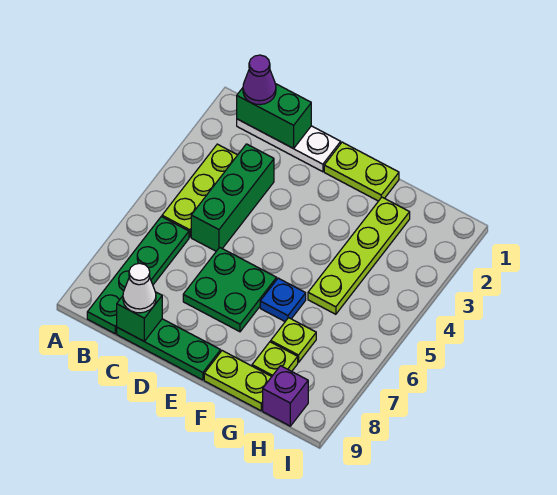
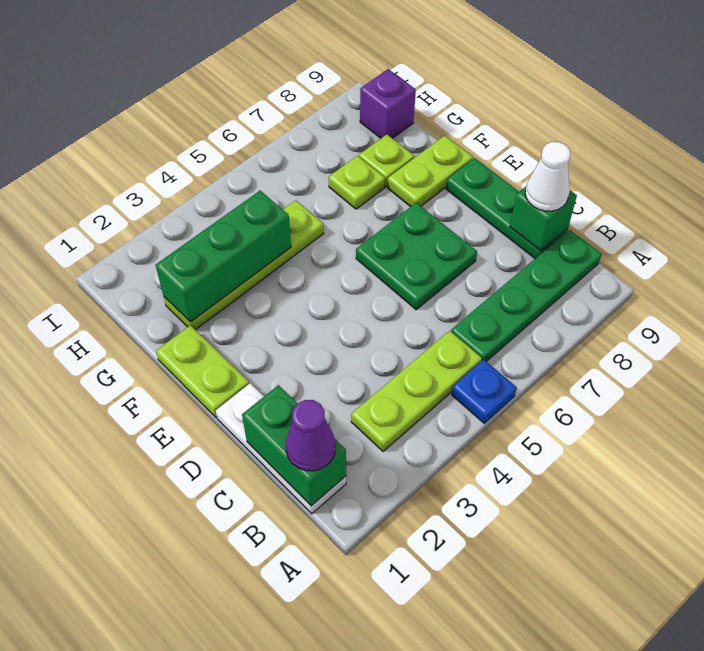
green 1x3 brick [191,144,274,251] -> green 1x3 brick moved to [156,191,291,322]
blue 1x1 plate [260,278,306,321] -> blue 1x1 plate moved to [452,359,517,423]
lime 1x2 plate [204,351,272,411] -> lime 1x2 plate turned to [387,135,473,207]

